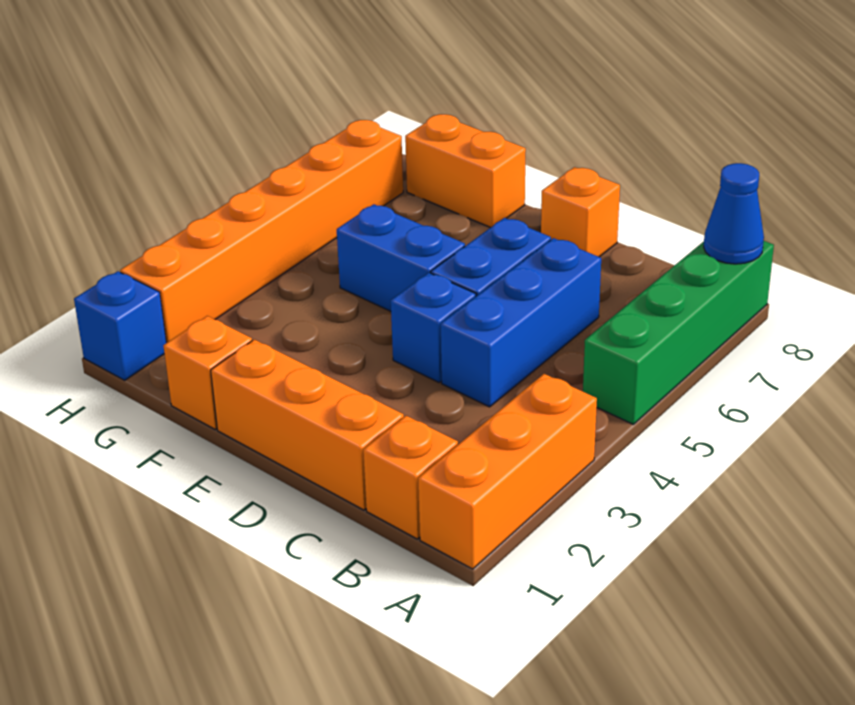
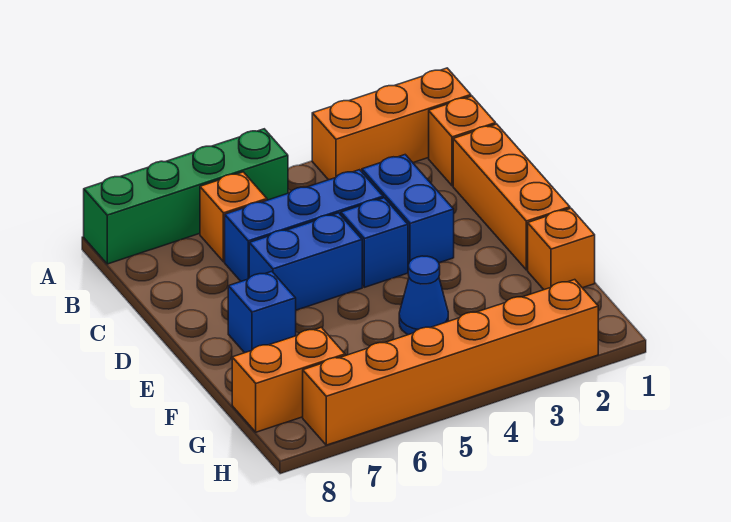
blue 1x1 cone [704,163,764,264] -> blue 1x1 cone moved to [399,256,448,335]
orange 1x1 brick [541,167,620,257] -> orange 1x1 brick moved to [200,172,267,262]
blue 1x2 brick [337,204,465,311] -> blue 1x2 brick moved to [362,155,454,265]
orange 1x2 brick [405,114,526,228] -> orange 1x2 brick turned to [232,327,345,432]
blue 1x1 brick [74,271,166,380] -> blue 1x1 brick moved to [228,271,296,353]

